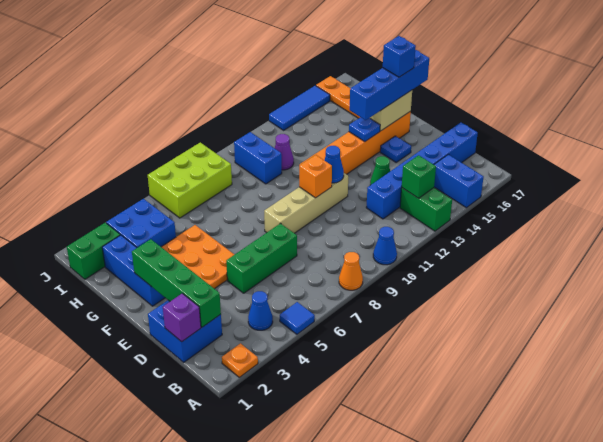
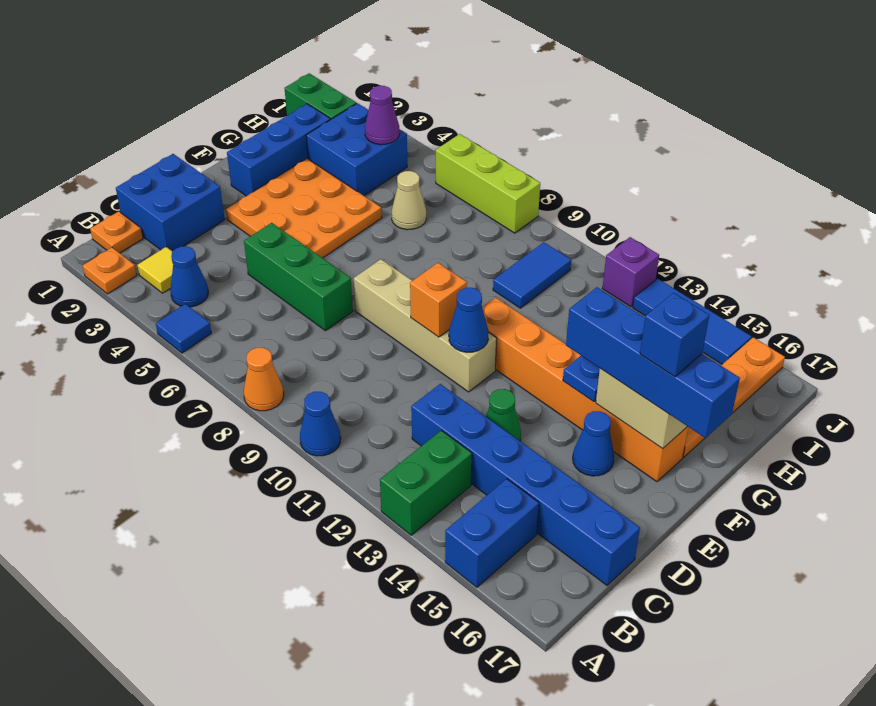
none -> orange 1x1 plate [90,211,143,253]
none -> yellow 1x1 tile [137,247,173,293]
green 1x1 brick [402,155,436,198] -> none
purple 1x1 brick [163,293,201,342] -> purple 1x1 brick moved to [602,237,659,307]
green 1x4 brick [132,239,221,327] -> none
blue 1x1 plate [380,136,411,162] -> blue 1x1 cone [573,411,614,476]
none -> tan 1x1 cone [392,171,426,230]
blue 1x2 brick [234,132,282,184] -> blue 1x2 tile [493,242,571,308]
purple 1x1 cone [275,134,294,170] -> purple 1x1 cone moved to [365,86,399,145]
lime 2x3 brick [148,142,232,218] -> lime 1x3 brick [436,134,540,233]

